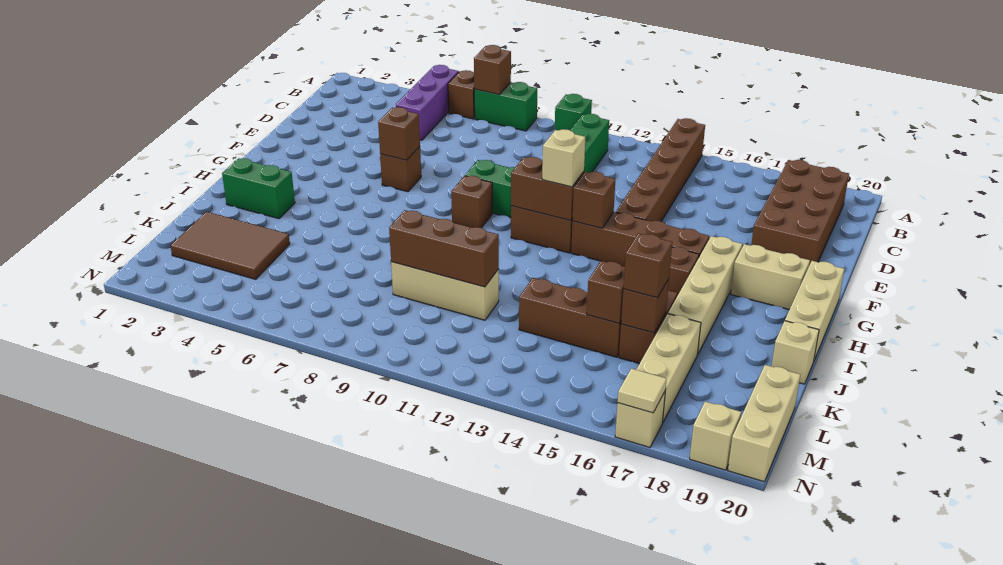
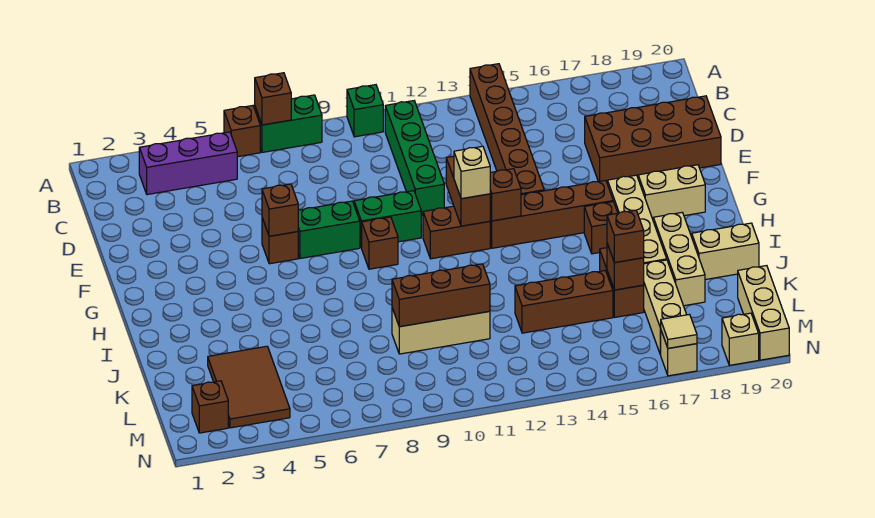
purple 1x3 brick [396,65,459,140] -> purple 1x3 brick turned to [139,132,237,195]
brown 2x4 brick [751,160,849,265] -> brown 2x4 brick turned to [585,96,721,184]
brown 1x2 brick [511,157,584,221] -> brown 1x2 brick turned to [446,156,490,226]
tan 1x3 brick [785,261,844,360] -> tan 1x3 brick moved to [653,212,705,306]
green 1x2 brick [222,158,295,219] -> green 1x2 brick moved to [298,201,360,258]
tan 1x1 brick [772,321,819,384] -> tan 1x2 brick [692,223,759,280]
brown 2x3 tile [170,212,290,279] -> brown 2x3 tile turned to [208,346,290,428]
brown 1x1 brick [587,261,625,323] -> brown 1x1 brick moved to [192,381,228,433]

